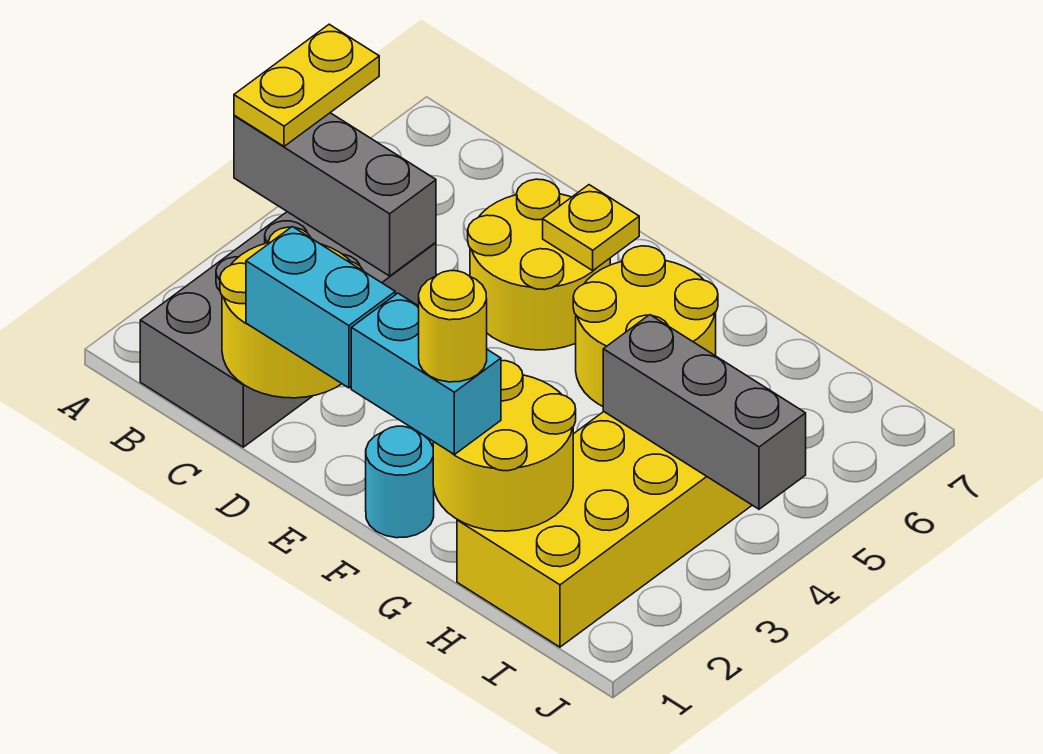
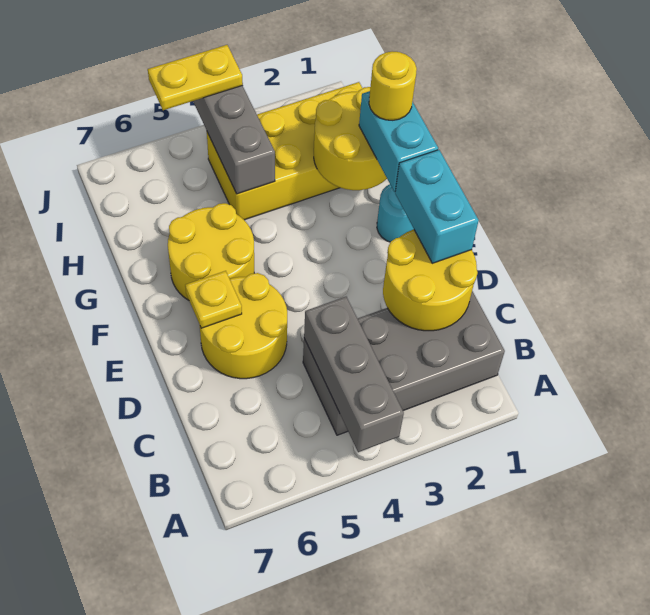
yellow 1x2 plate [234,24,379,146] -> yellow 1x2 plate moved to [148,45,243,110]

